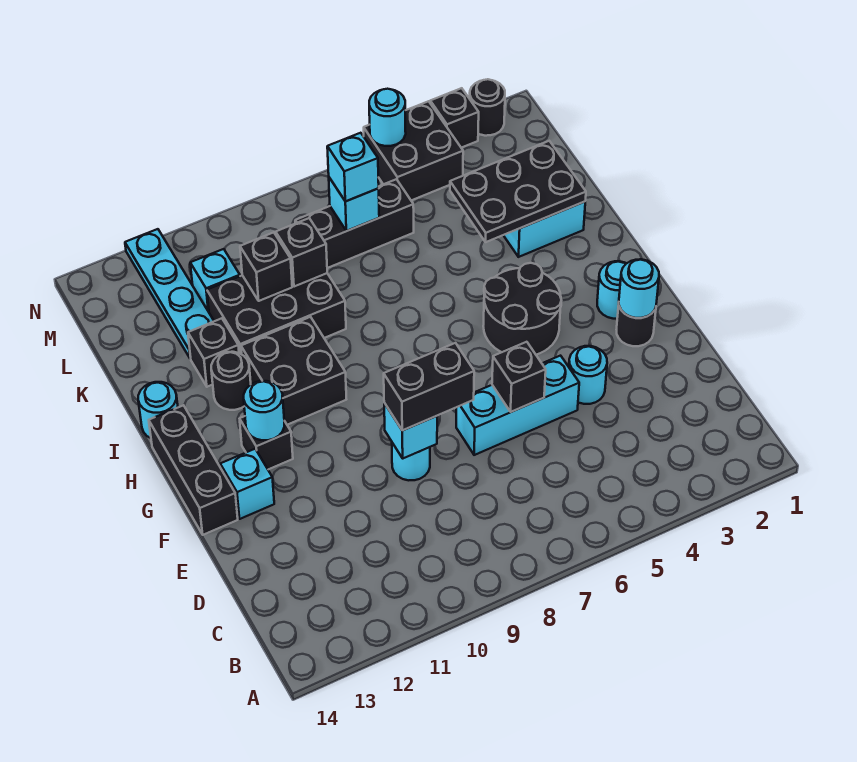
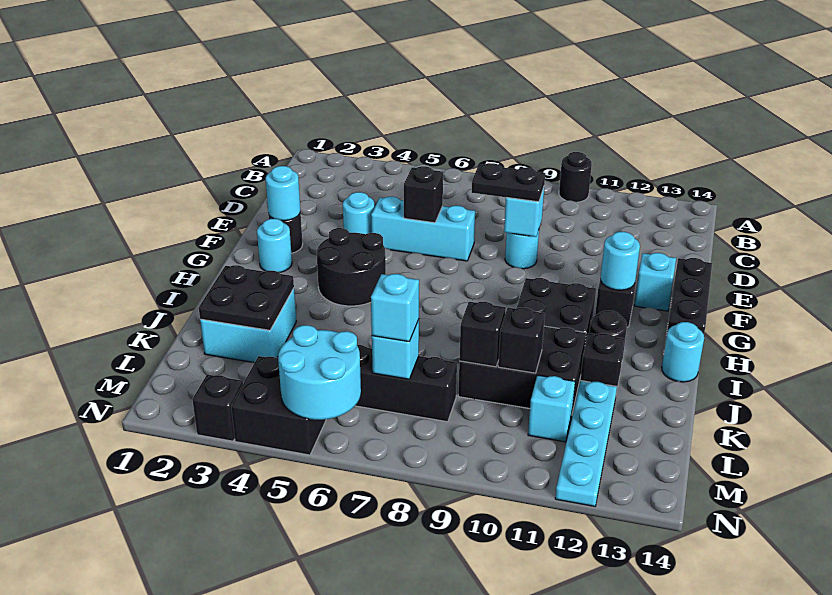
black 1x2 brick [384,343,474,430] -> black 1x2 plate [472,163,545,202]
black 2x3 plate [450,141,586,242] -> black 2x2 plate [199,265,294,330]
black 1x1 round brick [470,79,505,136] -> black 1x1 round brick moved to [559,152,592,202]
cyan 1x1 round brick [369,89,406,146] -> cyan 2x2 round brick [278,325,361,420]

